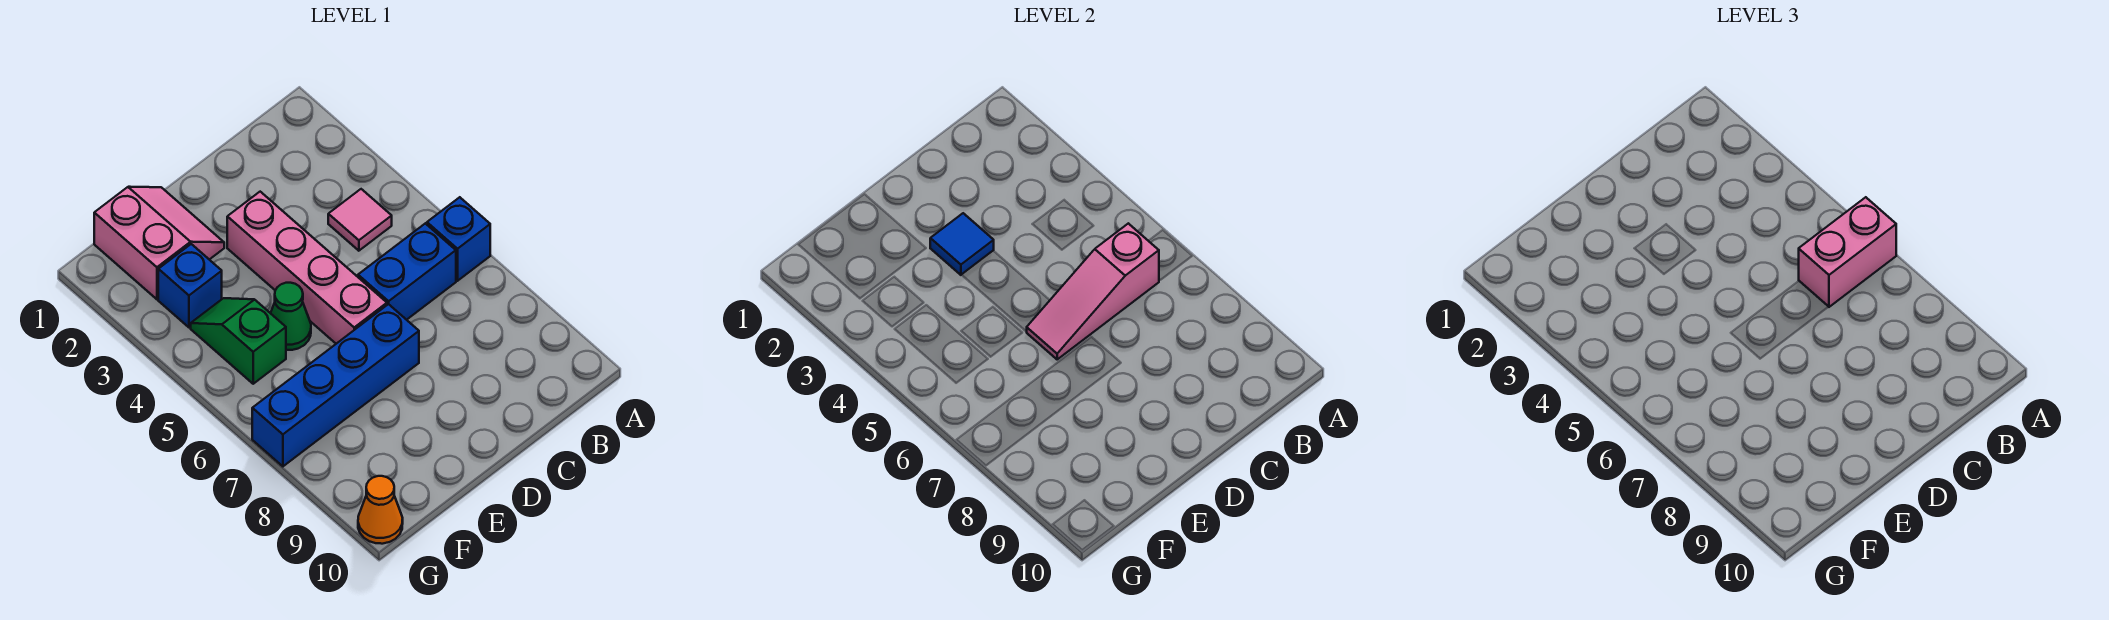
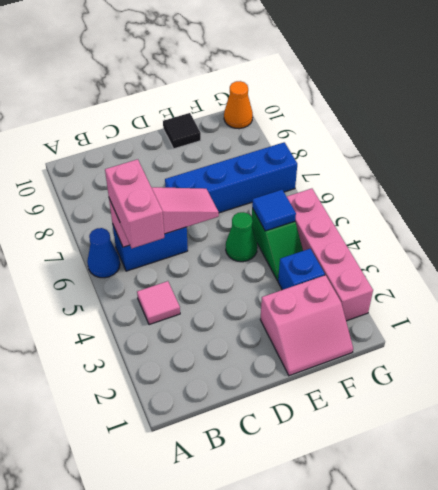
blue 1x1 brick [427,197,490,281] -> blue 1x1 cone [87,228,120,278]
pink 1x2 brick [1799,197,1896,307] -> pink 1x2 brick turned to [105,159,164,248]
pink 1x4 brick [227,192,387,344] -> pink 1x4 brick moved to [287,189,373,321]
blue 1x1 tile [930,213,994,275] -> blue 1x1 tile moved to [252,190,296,231]
pink 2x2 slope [94,187,224,299] -> pink 2x2 slope turned to [260,275,353,376]
none -> black 1x1 tile [163,113,201,149]

